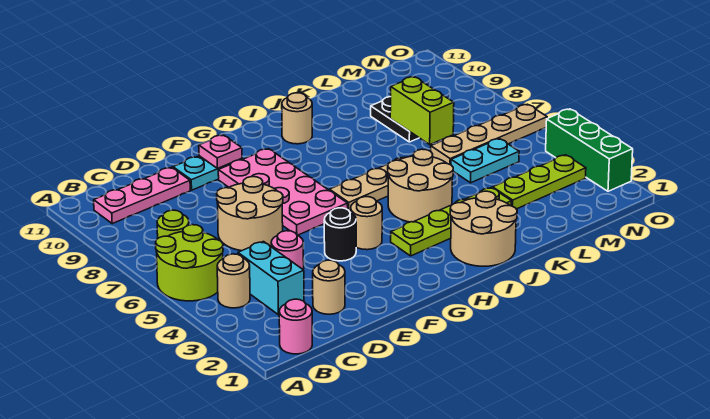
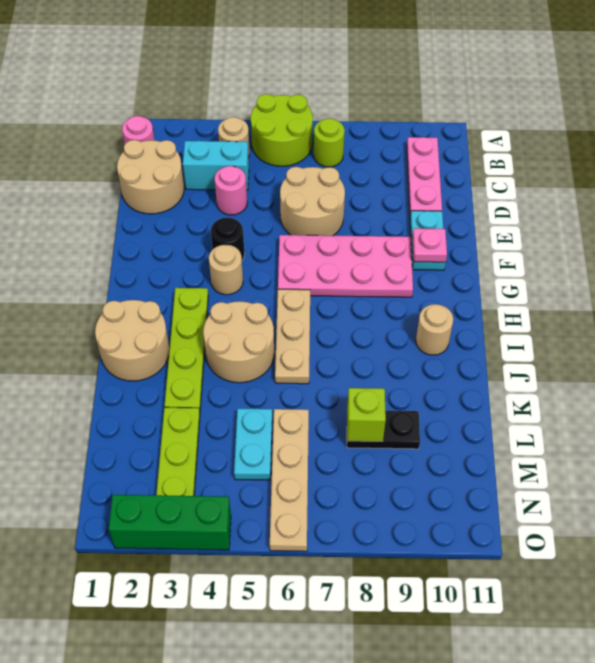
tan 1x1 round brick [313,260,345,314] -> tan 2x2 round brick [117,140,184,214]
lime 1x2 brick [390,77,454,144] -> lime 1x1 brick [347,388,386,441]

